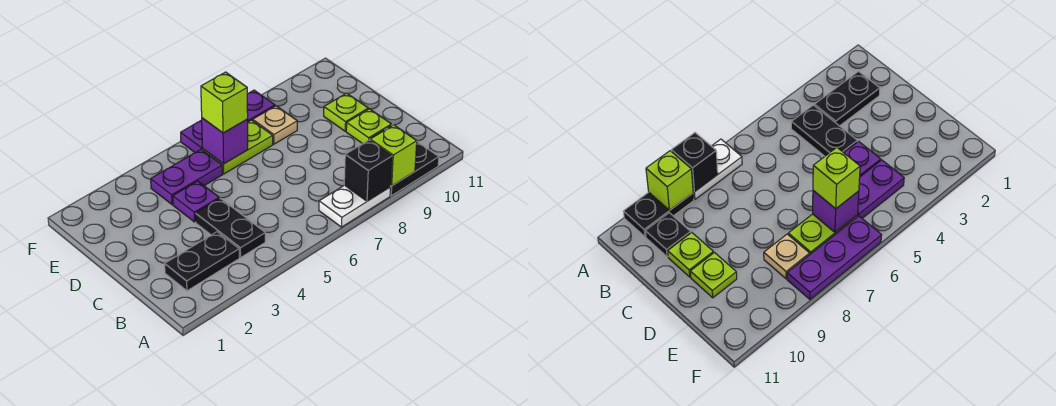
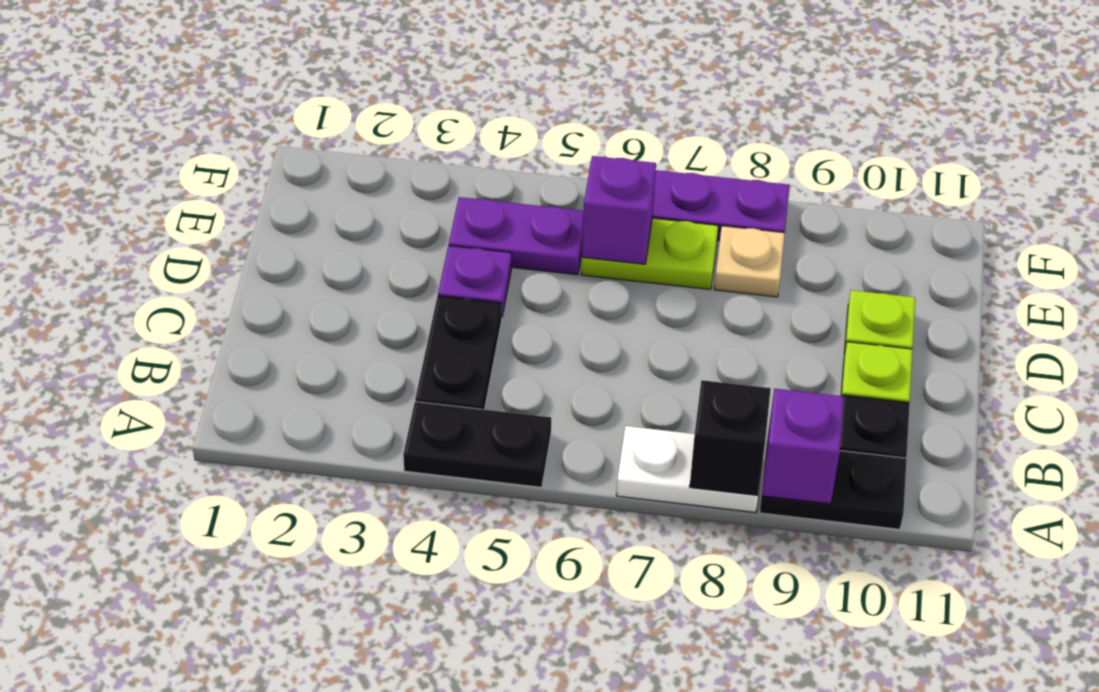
lime 1x1 brick [370,125,417,186] -> purple 1x1 brick [762,389,844,504]
black 1x2 plate [165,232,239,291] -> black 1x2 plate moved to [403,402,551,487]
lime 1x1 brick [201,72,248,133] -> none

